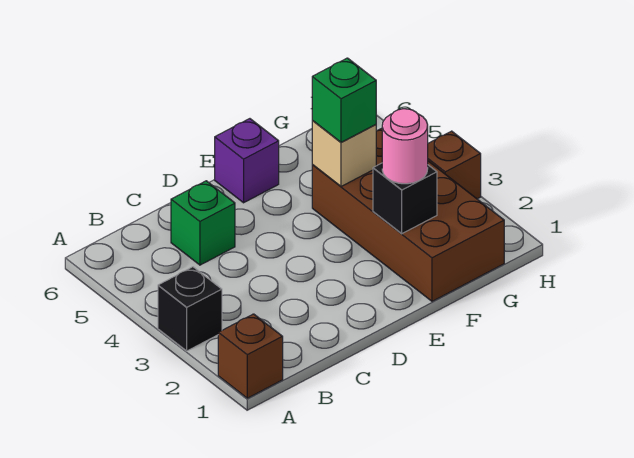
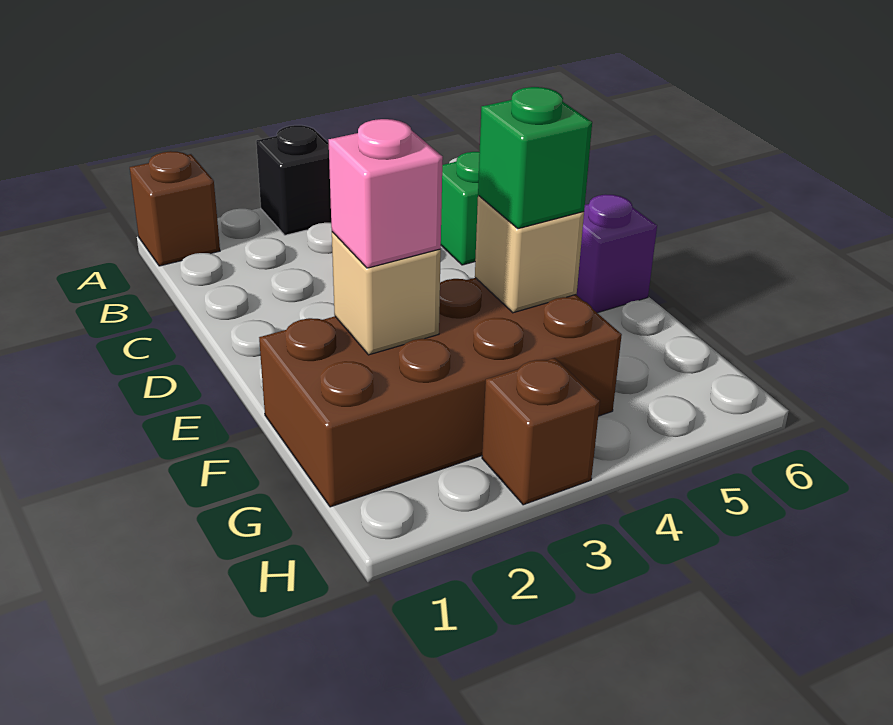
black 1x1 brick [373,163,437,234] -> tan 1x1 brick [332,232,441,355]
pink 1x1 round brick [382,109,428,184] -> pink 1x1 brick [329,119,443,268]

